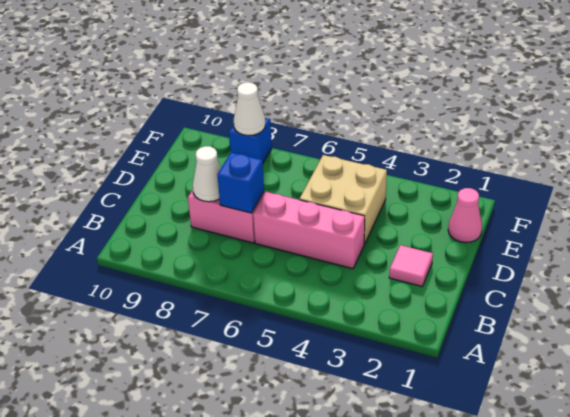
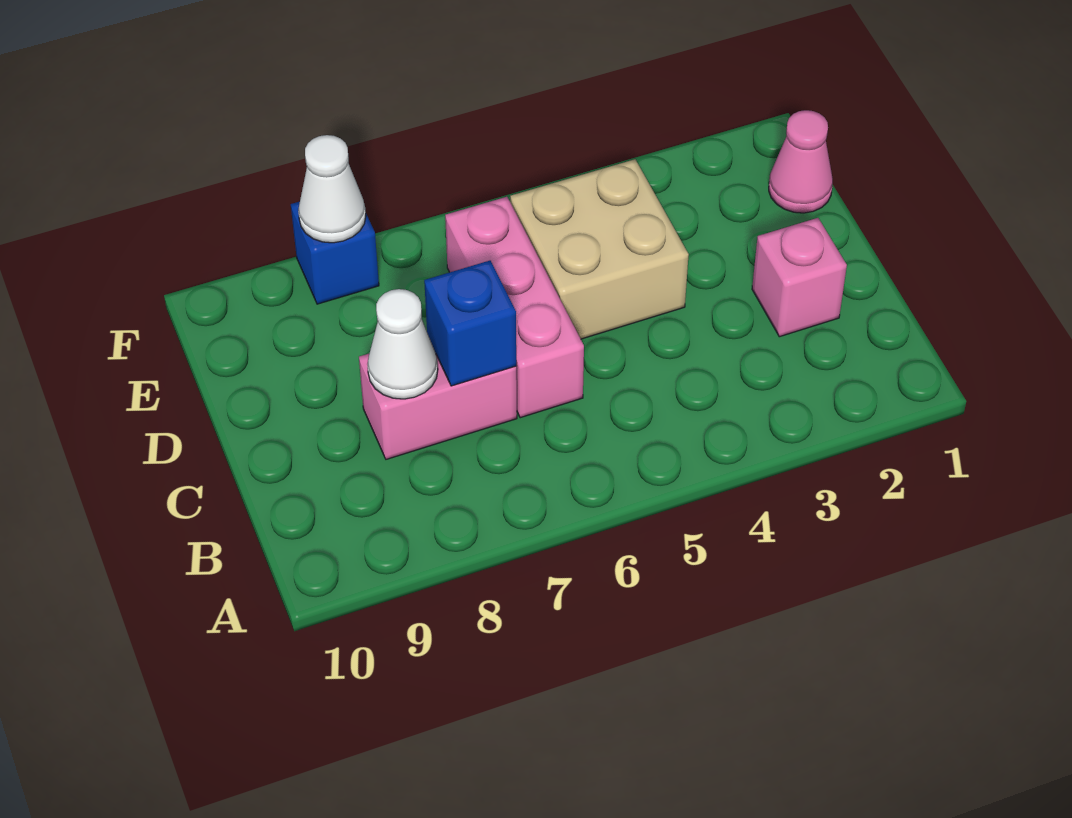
pink 1x1 tile [389,245,433,286] -> pink 1x1 brick [752,218,847,337]
pink 1x3 brick [253,192,365,269] -> pink 1x3 brick turned to [445,197,584,418]

